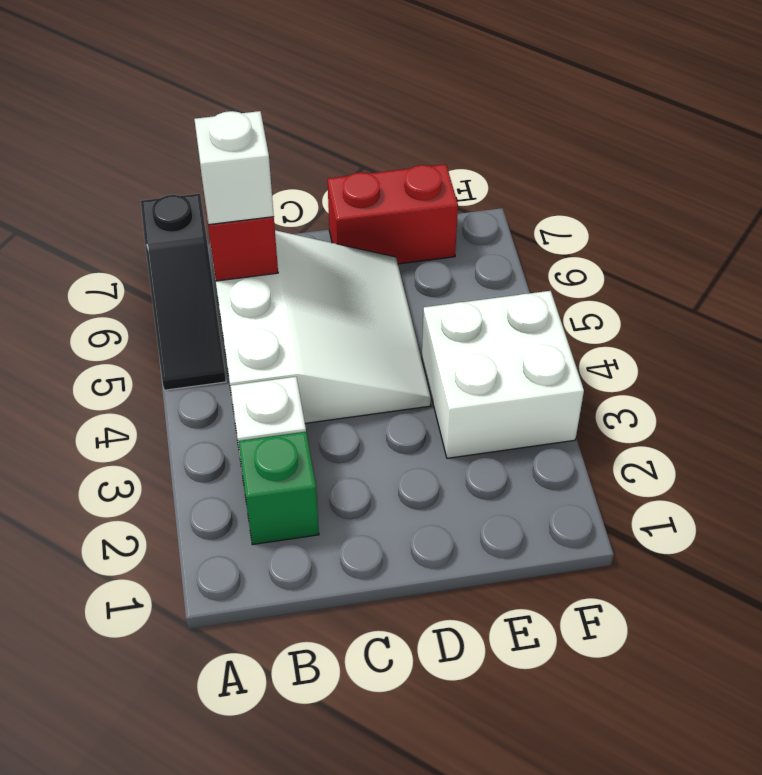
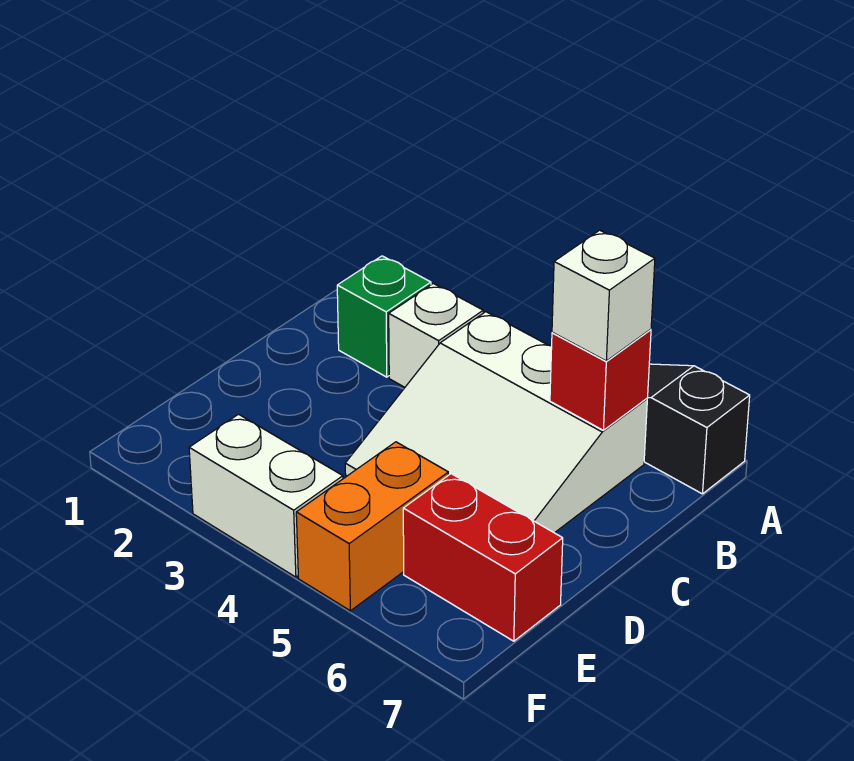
red 1x2 brick [327,164,458,264] -> red 1x2 brick turned to [403,474,563,641]
white 2x2 brick [422,291,584,458] -> white 1x2 brick [189,414,343,577]
none -> orange 1x2 brick [296,442,448,611]

